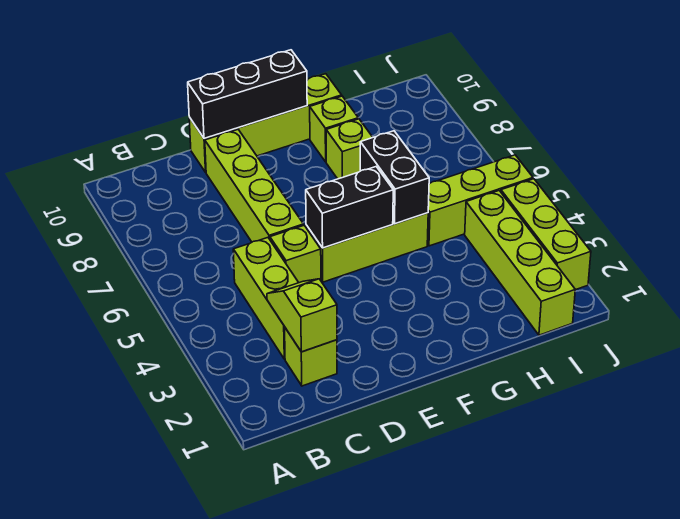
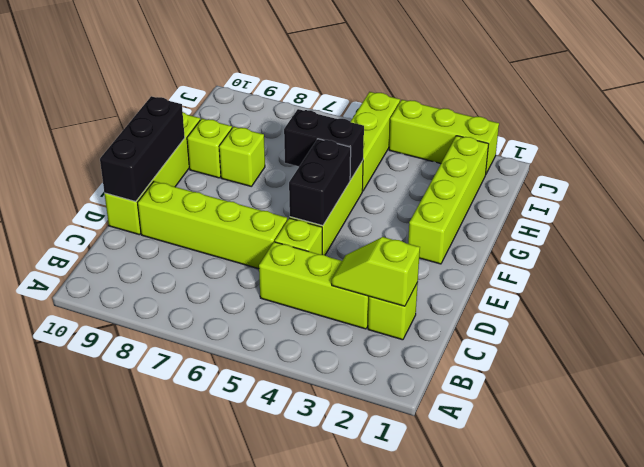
lime 1x4 brick [465,191,575,335] -> lime 1x4 brick turned to [408,136,489,264]

